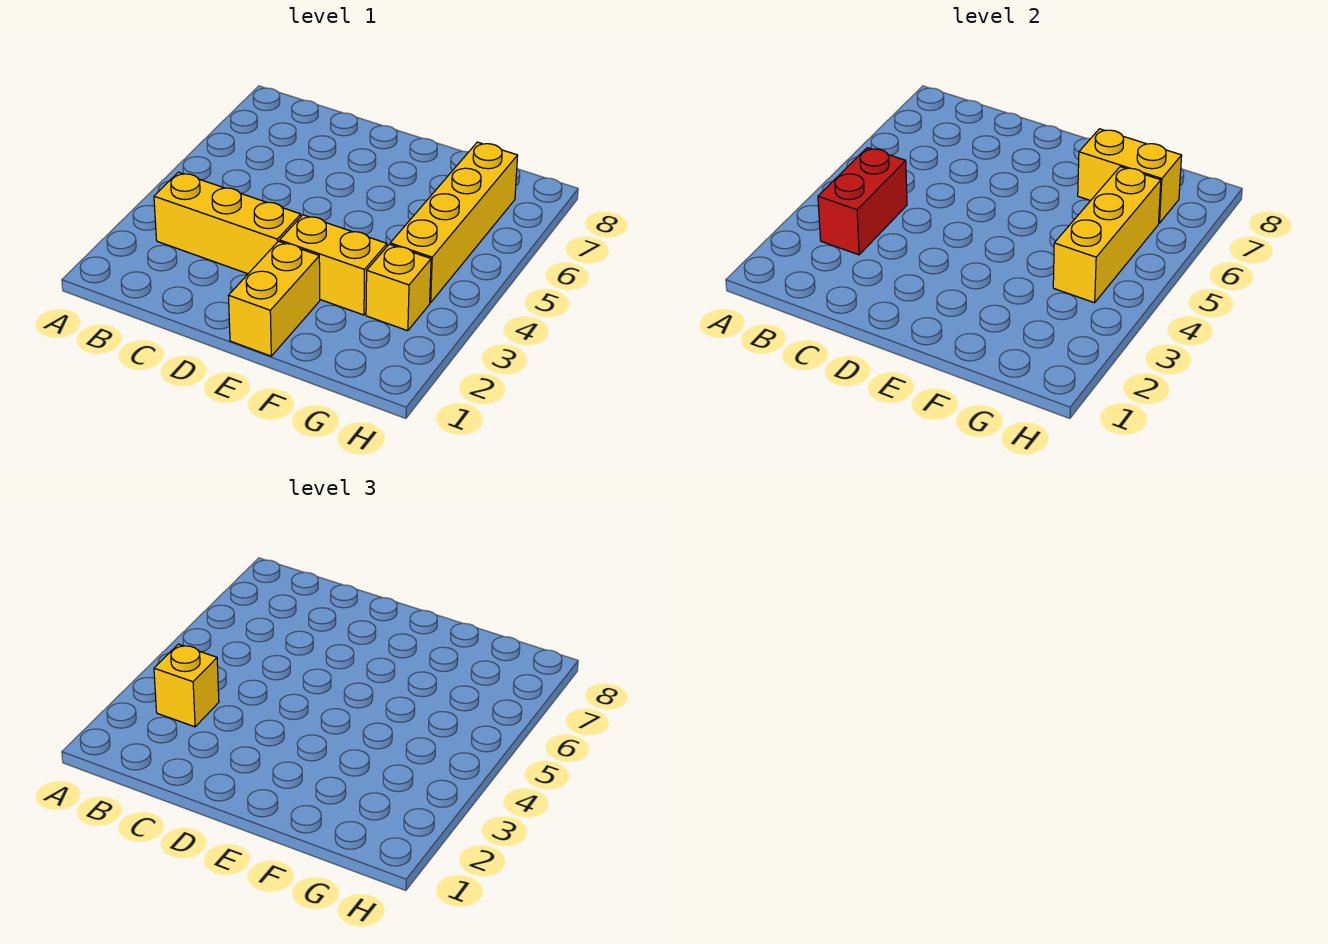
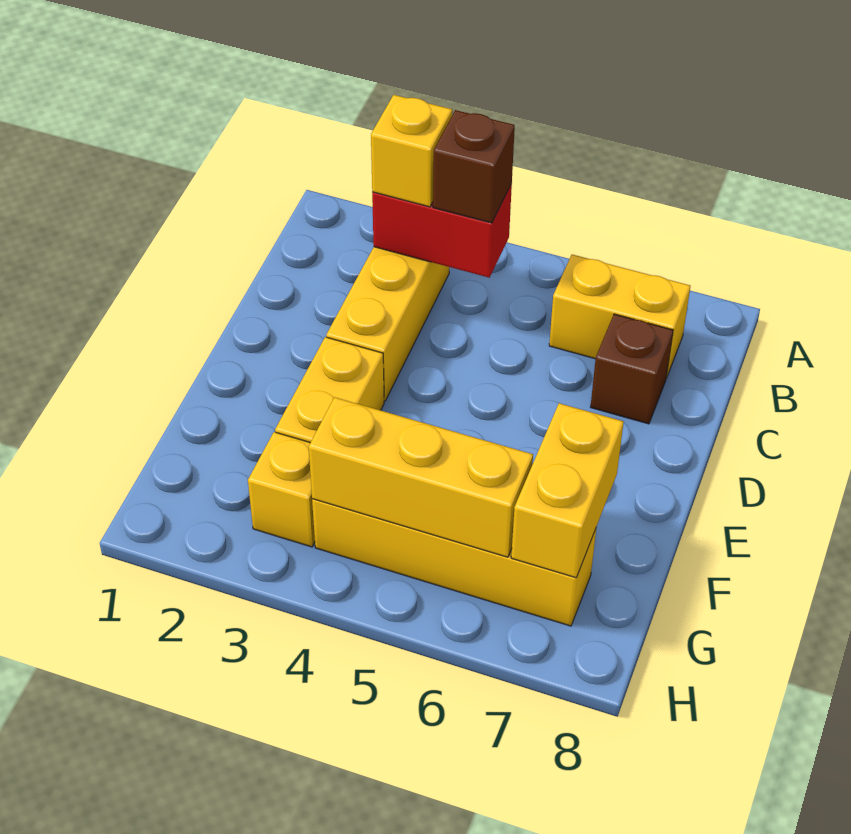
none -> brown 1x1 brick [433,110,515,223]
none -> brown 1x1 brick [591,314,673,424]
yellow 1x2 brick [229,241,320,356] -> yellow 1x2 brick moved to [549,254,690,378]

